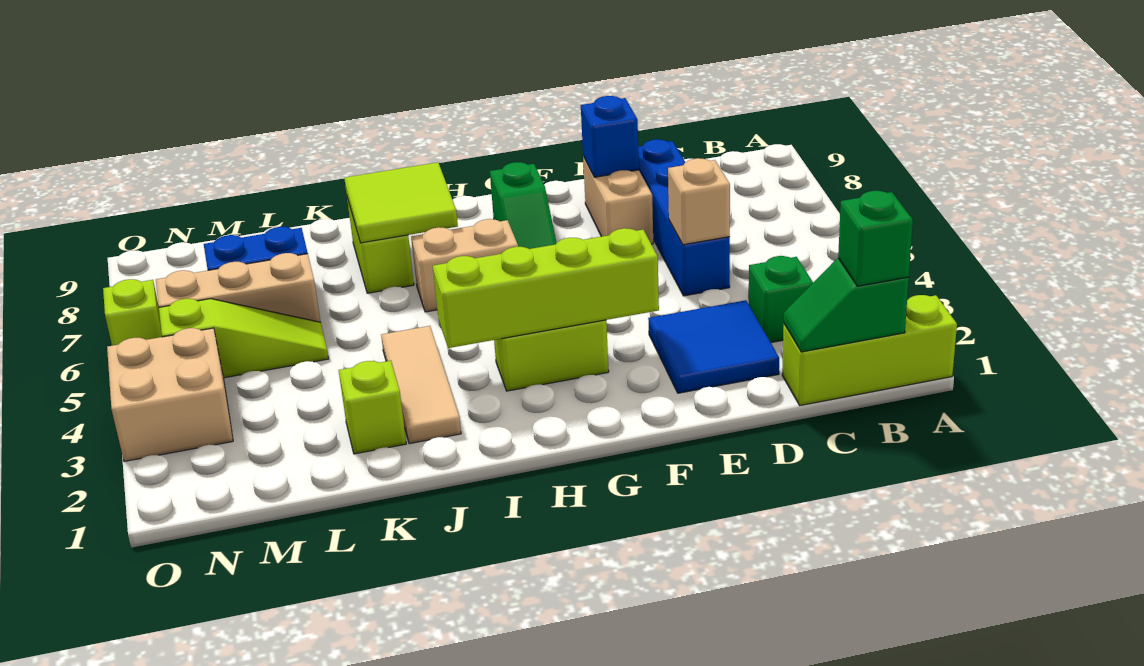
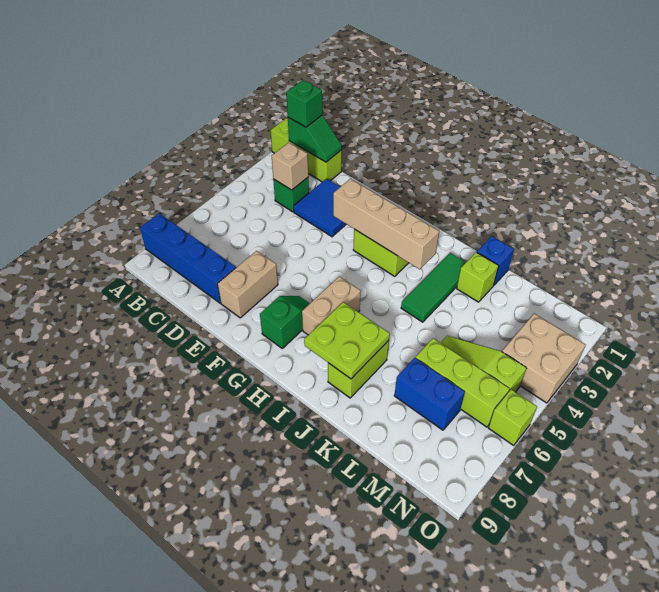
blue 1x4 brick [638,139,730,296] -> blue 1x4 brick turned to [140,213,236,303]
tan 1x1 brick [668,158,730,245] -> tan 1x1 brick moved to [272,143,308,190]
blue 1x1 brick [581,96,639,177] -> blue 1x1 brick moved to [477,236,514,285]
lime 1x4 brick [433,228,659,348] -> tan 1x4 brick [333,179,439,269]
tan 1x2 brick [411,219,518,312] -> tan 1x2 brick turned to [302,277,361,335]
lime 2x2 tile [344,162,458,243] -> lime 2x2 plate [304,302,390,379]
tan 1x3 tile [381,326,461,444] -> green 1x3 tile [401,253,466,322]
tan 1x3 brick [156,253,320,322] -> lime 1x3 brick [416,338,510,427]

